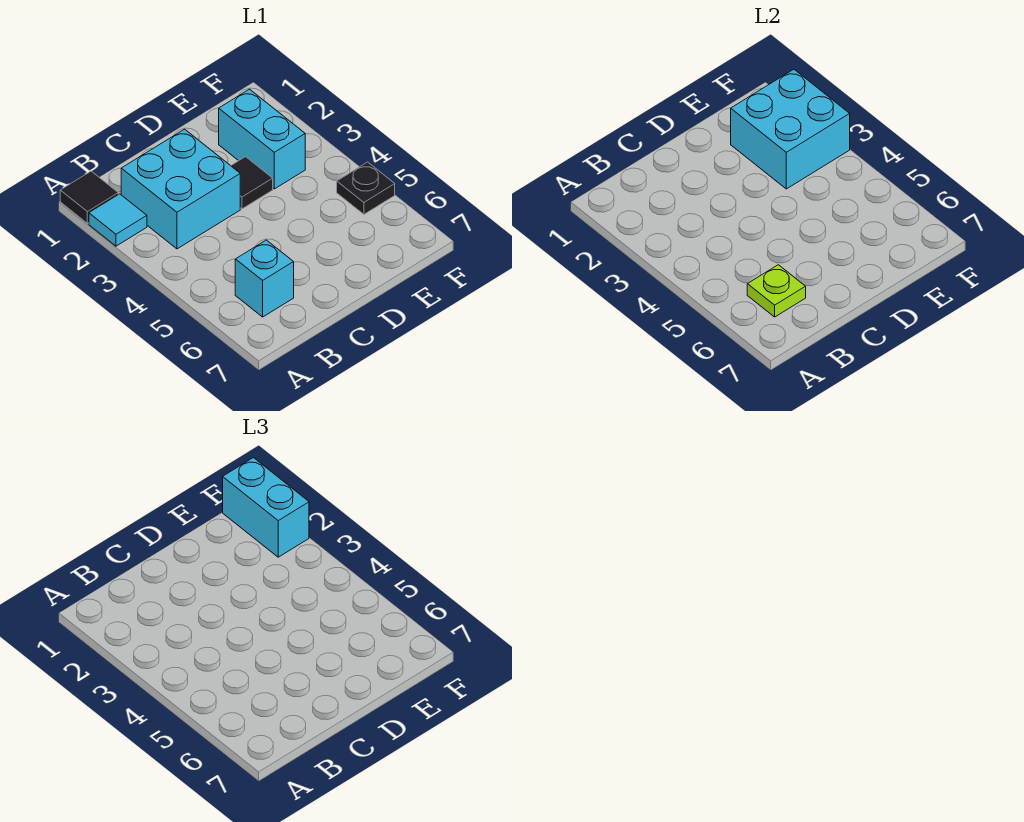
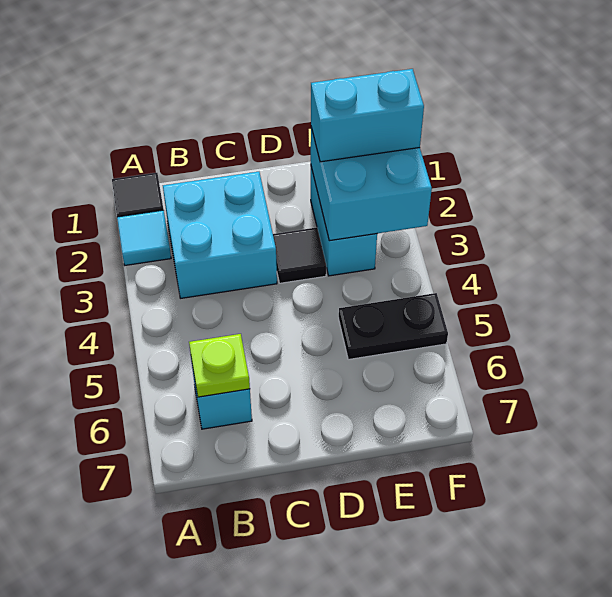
cyan 1x2 brick [223,458,309,557] -> cyan 1x2 brick turned to [311,69,424,162]
black 1x1 plate [337,162,395,214] -> black 1x2 plate [339,293,448,359]

